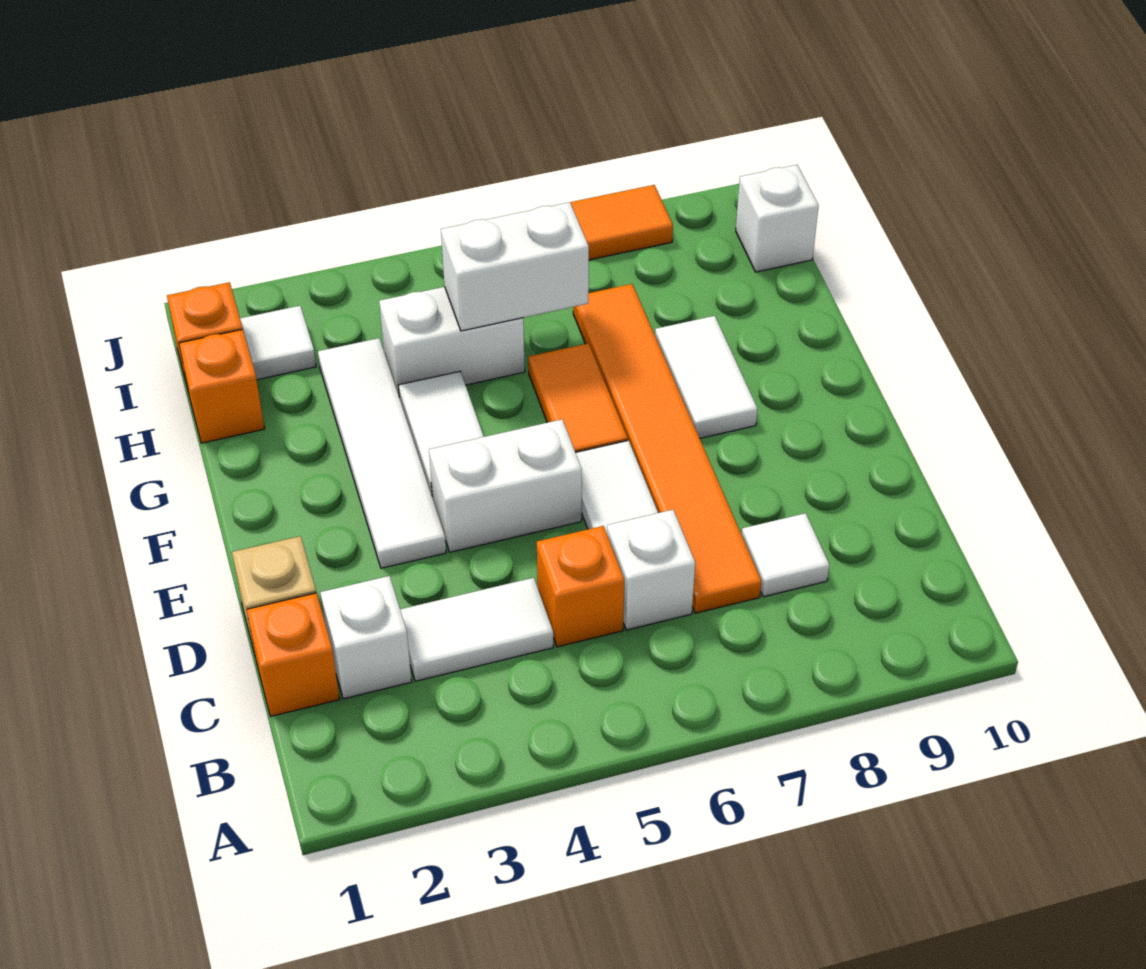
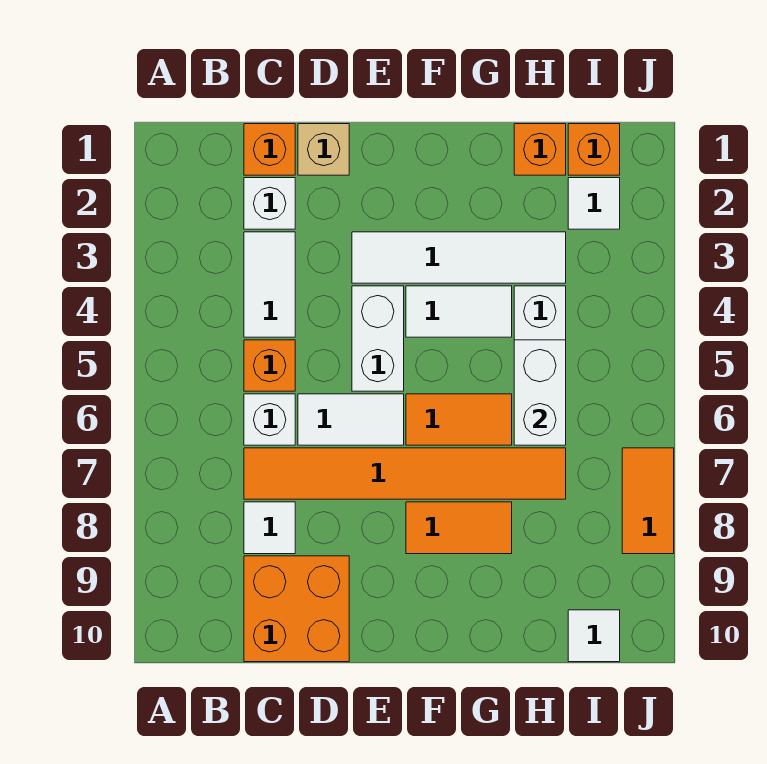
none -> orange 2x2 brick [244,556,349,662]
white 1x2 tile [655,316,758,438] -> orange 1x2 tile [406,502,512,554]
white 1x1 brick [736,165,819,272] -> white 1x1 tile [568,610,620,662]

